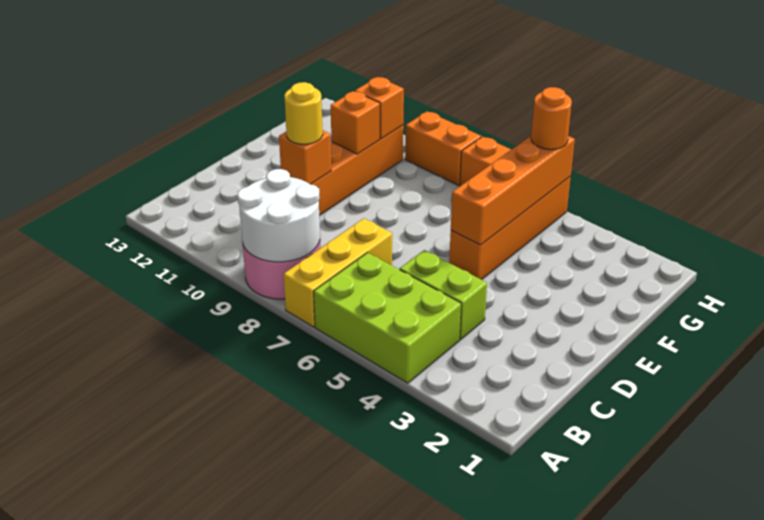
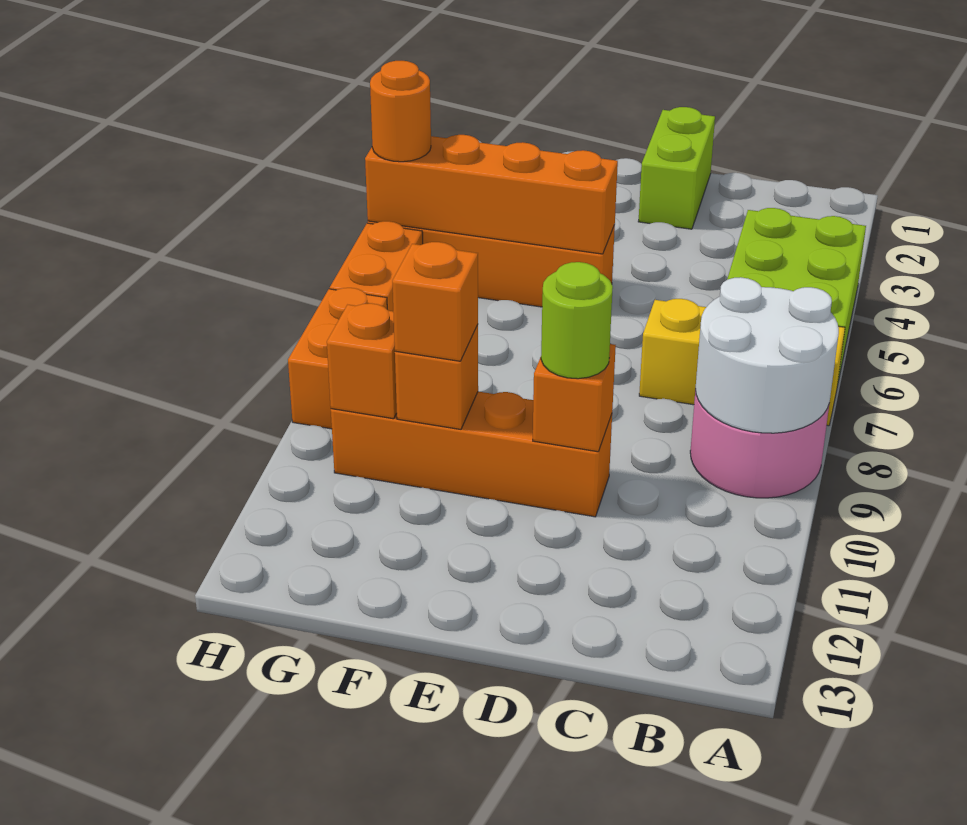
lime 1x2 brick [400,250,487,339] -> lime 1x2 brick moved to [638,107,715,229]
yellow 1x1 round brick [284,82,323,144] -> lime 1x1 round brick [541,262,613,379]
none -> orange 1x1 brick [392,242,478,361]

